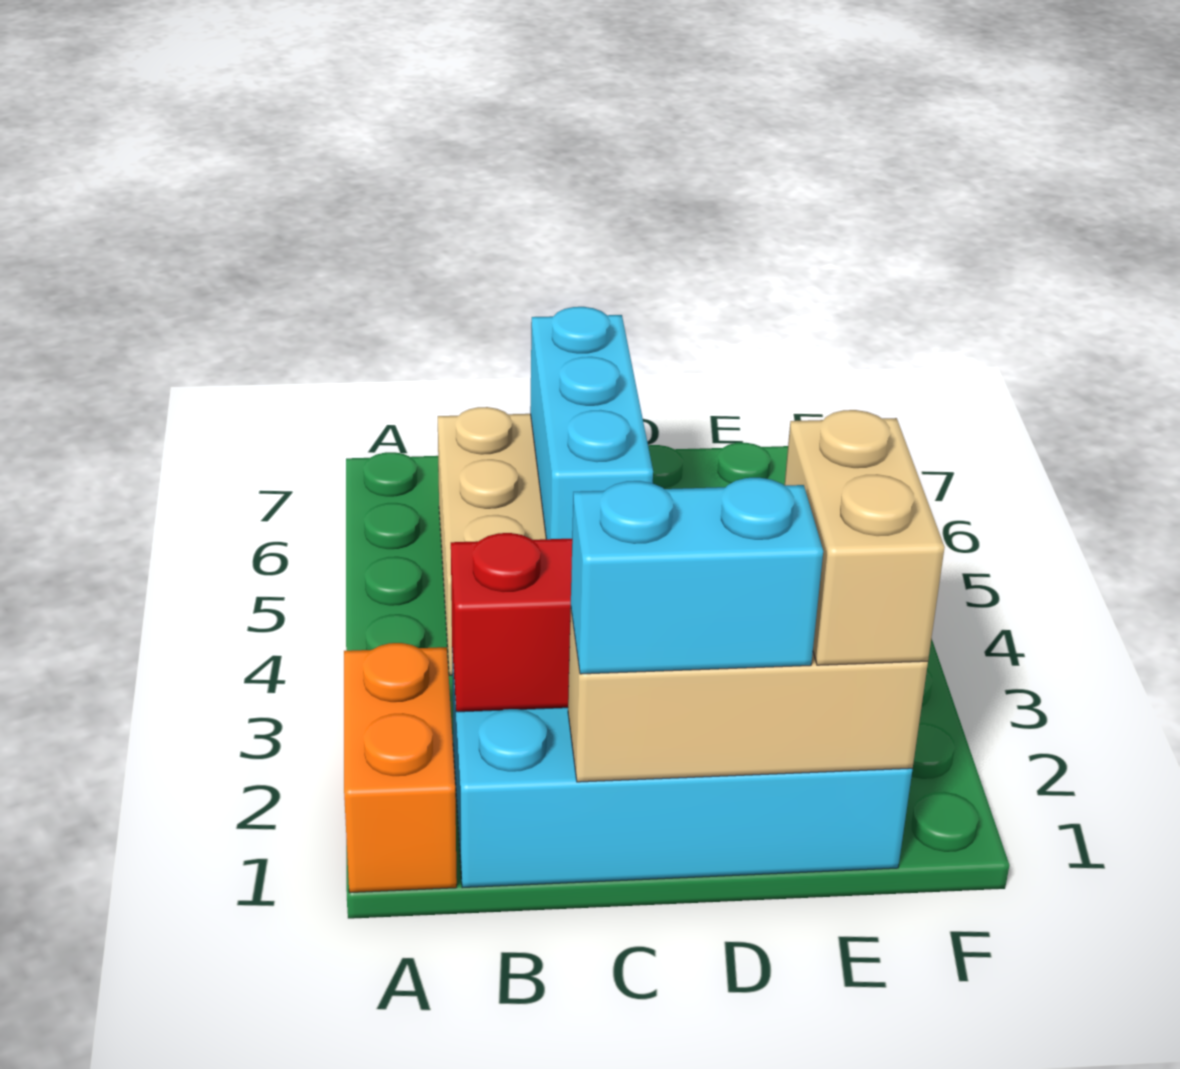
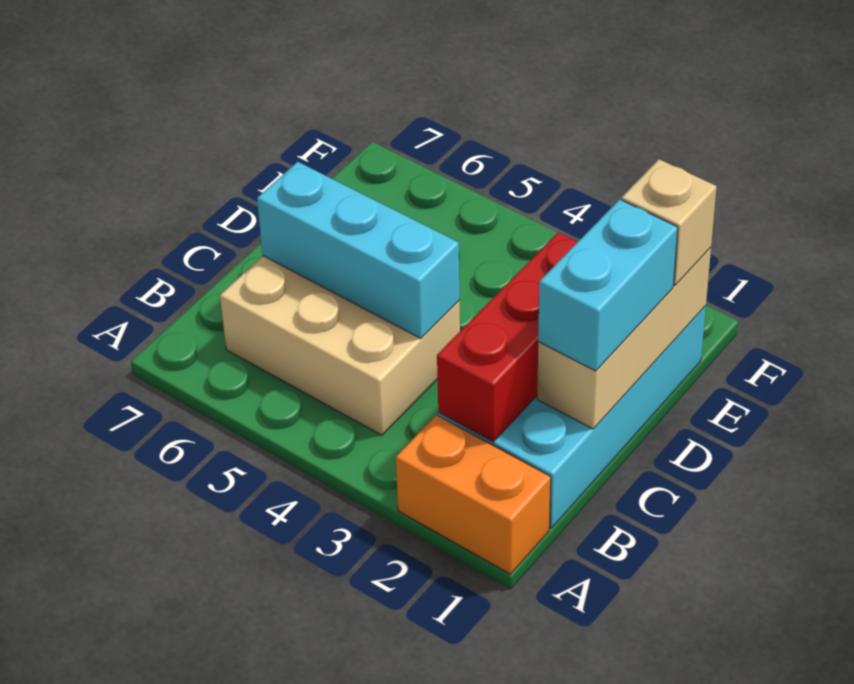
tan 1x2 brick [785,410,945,665] -> tan 1x1 brick [621,159,717,285]

